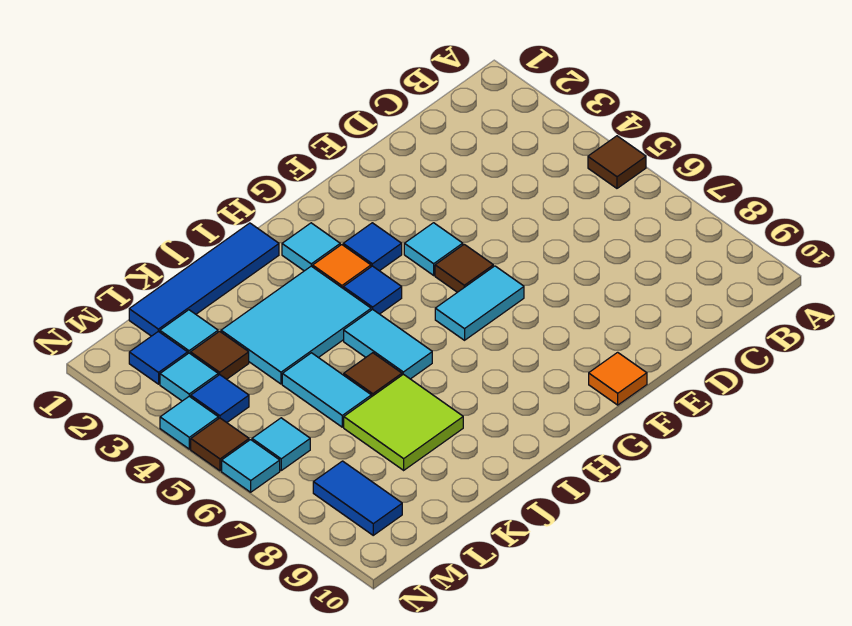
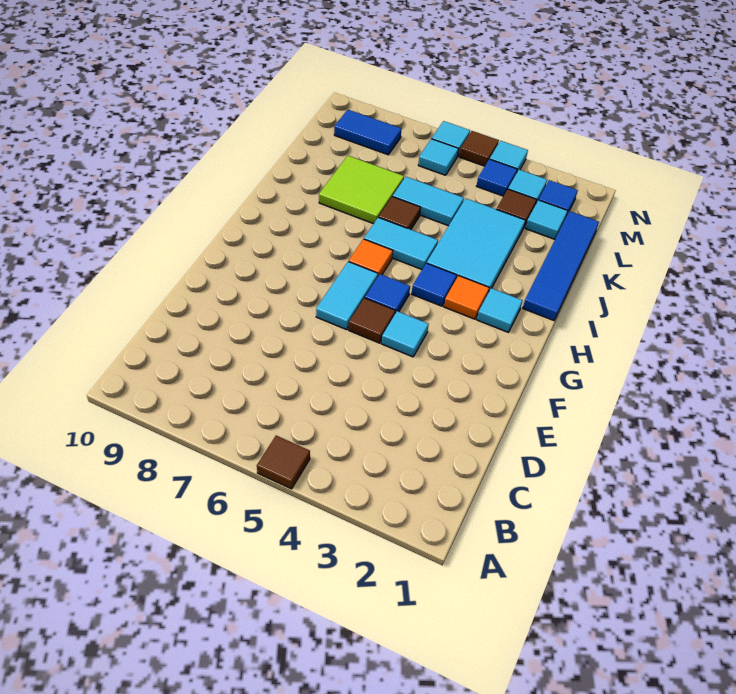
orange 1x1 tile [589,352,647,405] -> orange 1x1 tile moved to [349,239,393,276]
blue 1x1 tile [343,223,402,271] -> blue 1x1 tile moved to [365,274,410,314]

